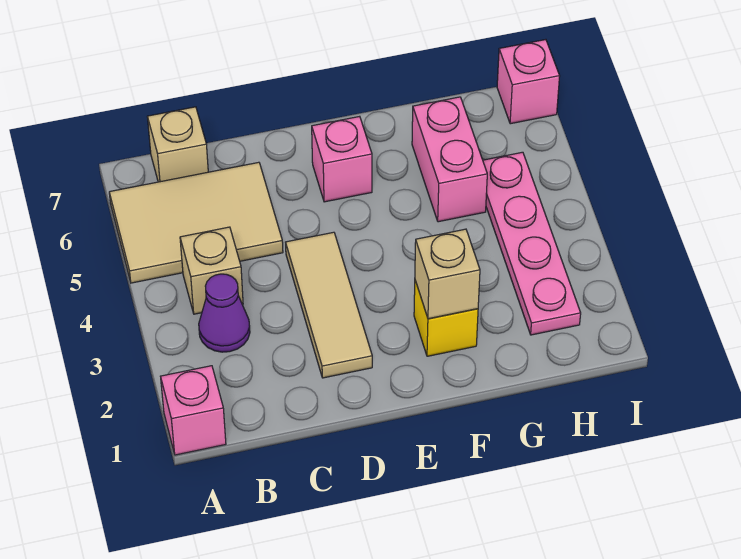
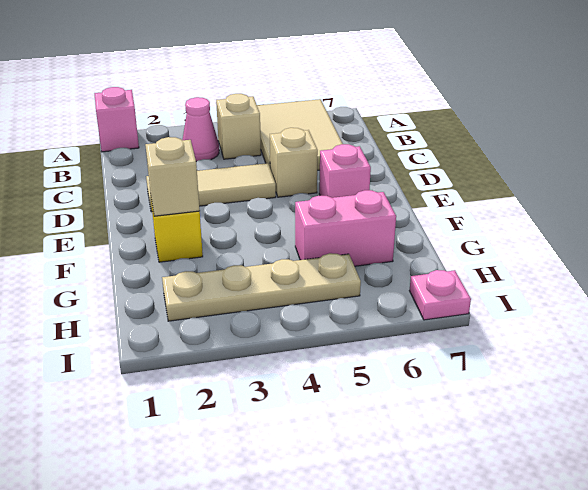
purple 1x1 cone [199,274,250,352] -> pink 1x1 cone [183,97,219,162]
tan 1x1 brick [147,107,208,182] -> tan 1x1 brick moved to [270,128,318,197]
pink 1x4 plate [483,152,581,335] -> tan 1x4 plate [162,253,361,321]
pink 1x1 brick [497,40,560,124] -> pink 1x1 plate [409,270,471,320]

